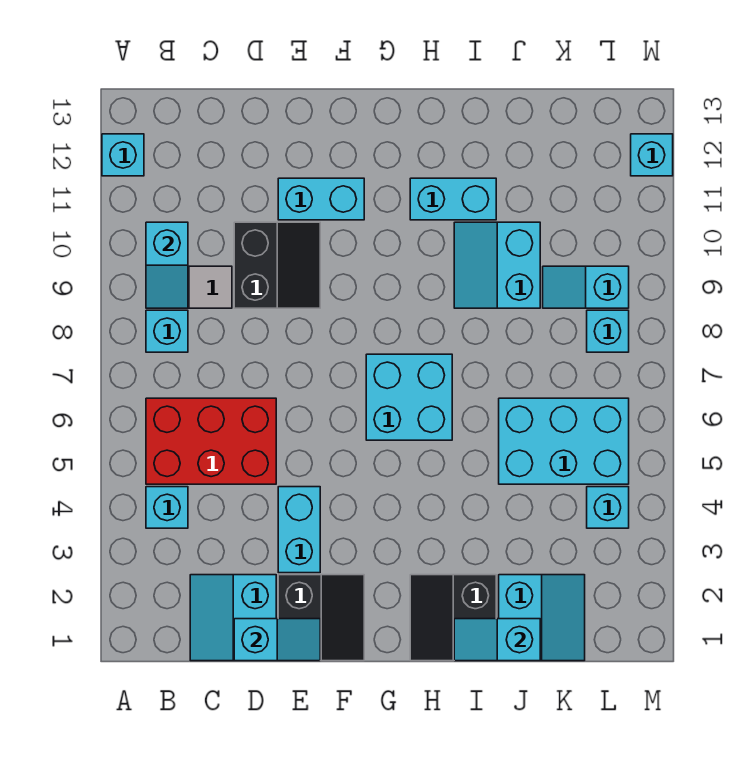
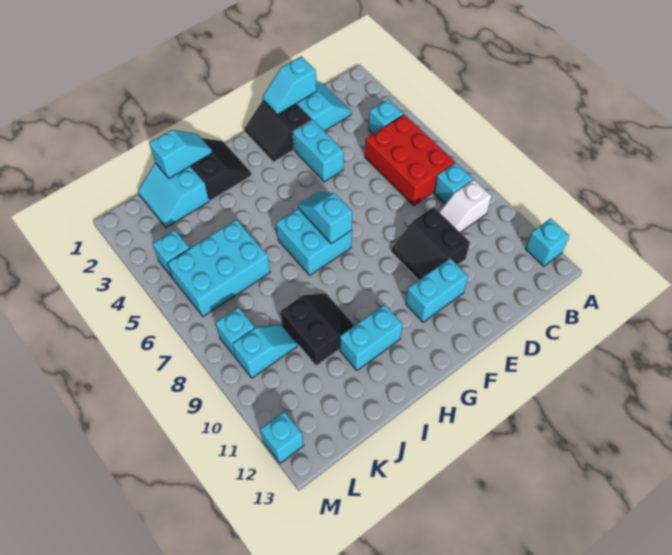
red 2x3 brick [146,398,276,484] -> red 2x3 brick turned to [365,115,455,206]
cyan 1x2 slope [146,222,188,308] -> cyan 1x2 slope moved to [298,192,352,244]
cyan 2x2 slope [454,222,540,308] -> black 2x2 slope [281,293,355,366]

